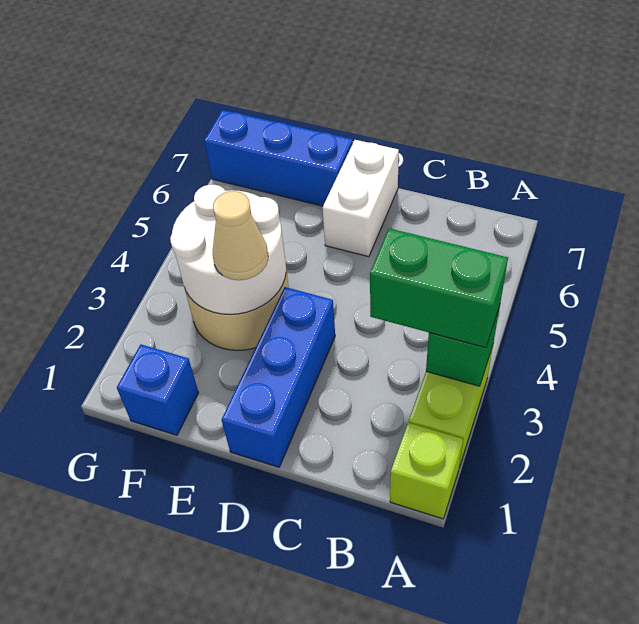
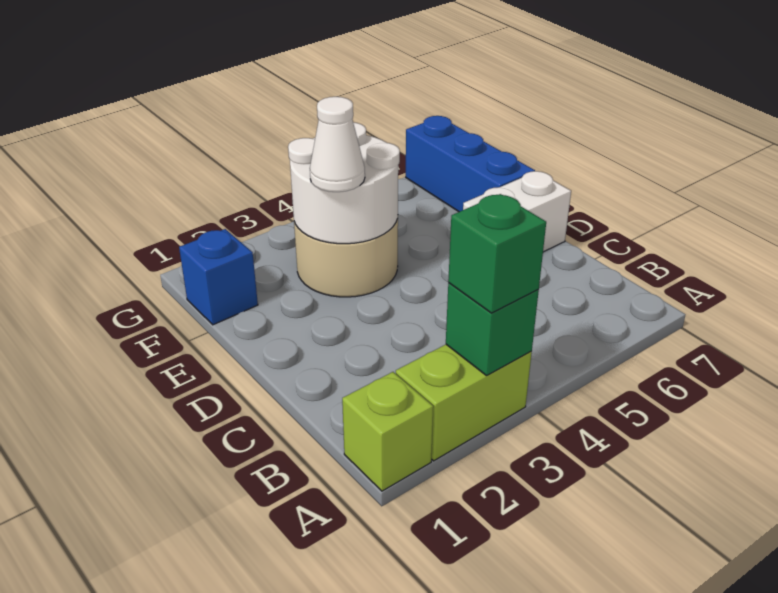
green 1x2 brick [370,228,508,348] -> green 1x1 brick [448,194,546,313]
blue 1x3 brick [222,287,335,467] -> none
tan 1x1 cone [213,191,268,280] -> white 1x1 cone [310,97,365,192]

